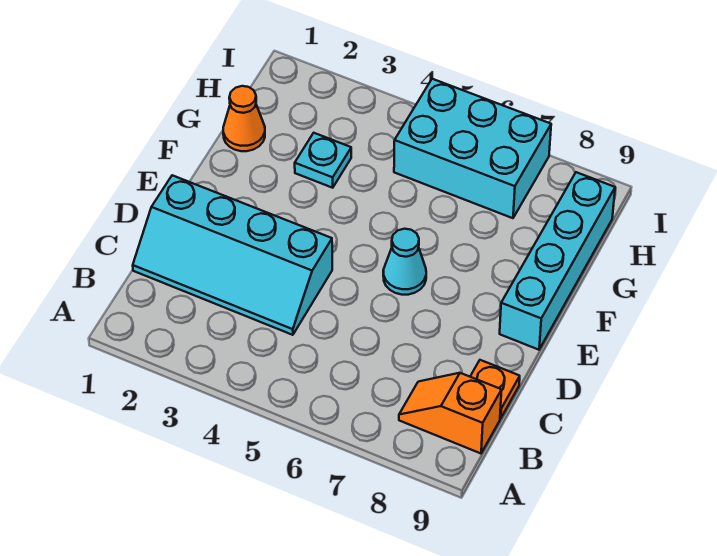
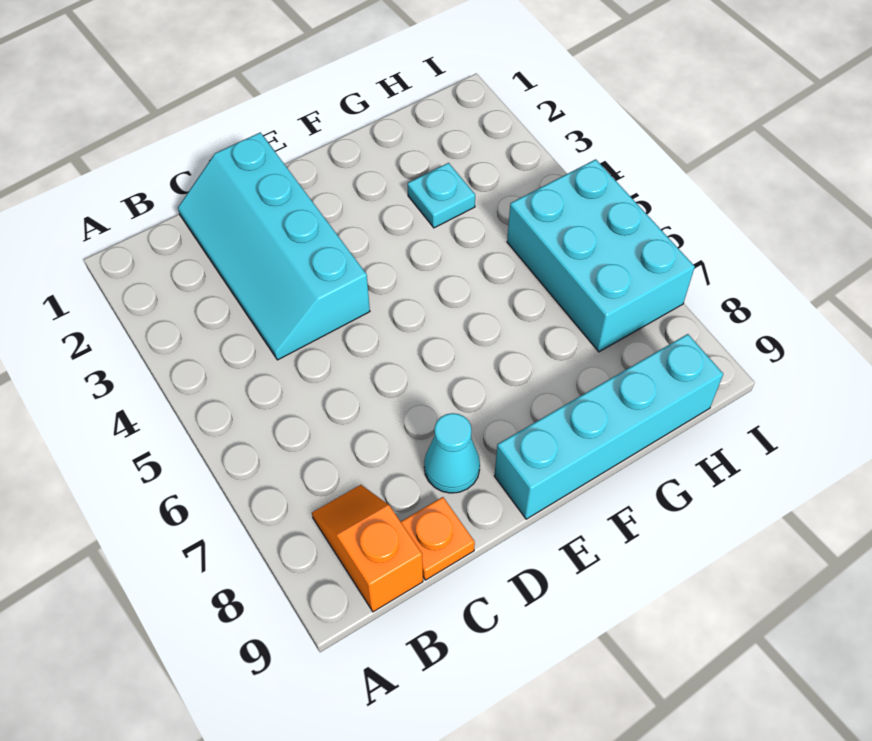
cyan 1x1 cone [383,229,426,295] -> cyan 1x1 cone moved to [424,413,480,493]
orange 1x1 cone [223,86,265,151] -> none

